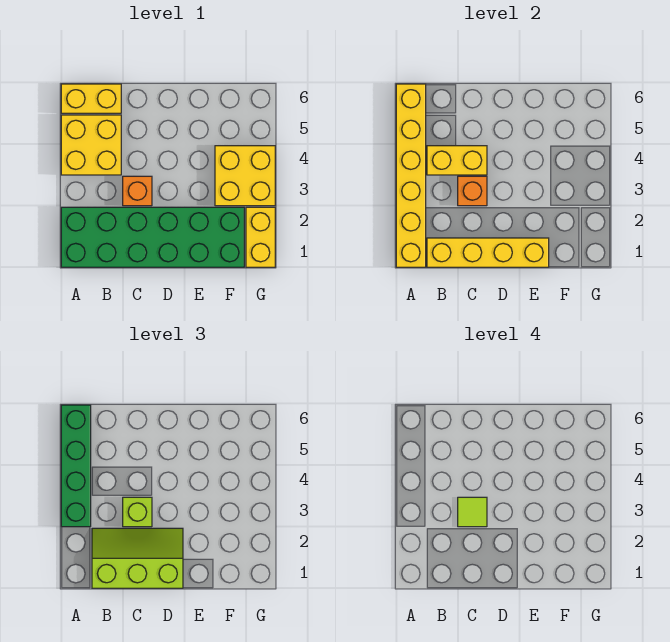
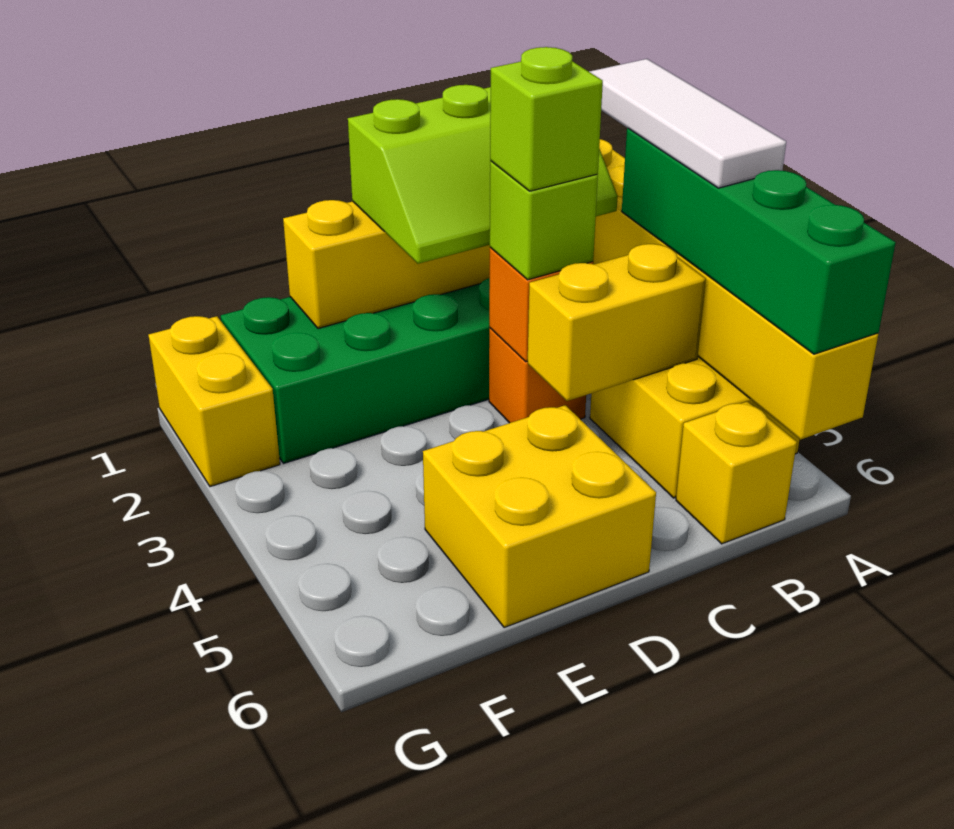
none -> white 1x3 tile [589,59,786,188]
yellow 1x2 brick [61,84,121,113] -> yellow 1x1 brick [676,401,797,544]
lime 1x1 tile [458,497,487,527] -> lime 1x1 brick [490,47,603,191]
yellow 2x2 brick [215,146,275,206] -> yellow 2x2 brick moved to [423,405,656,628]

